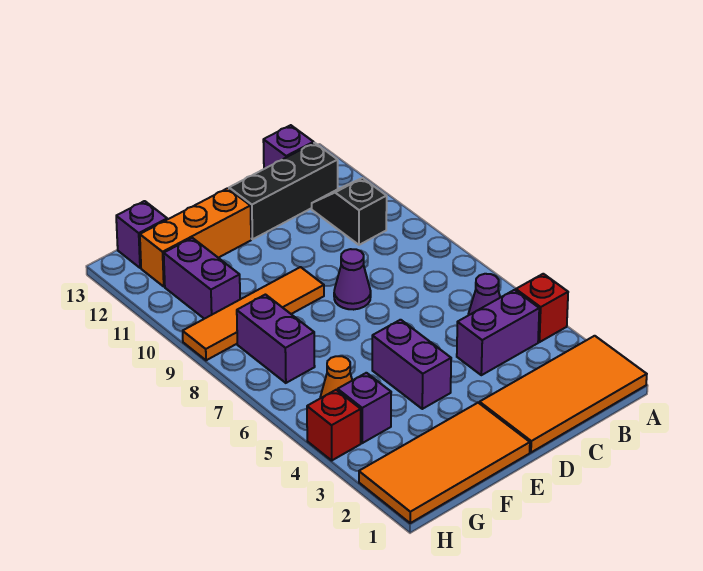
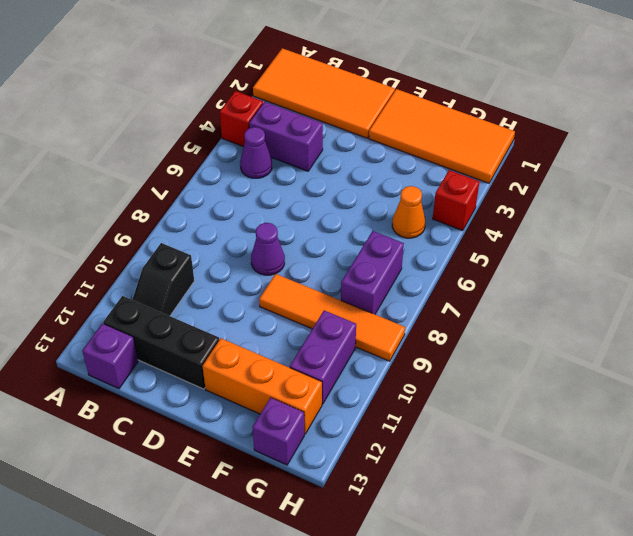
purple 1x2 brick [372,320,451,409] -> none
purple 1x1 brick [338,373,391,443] -> none

